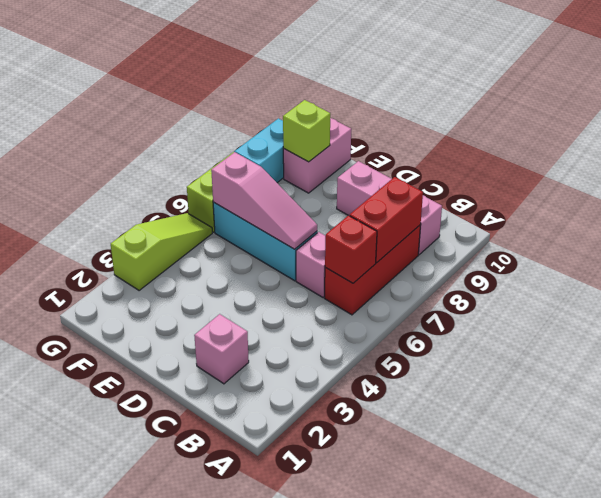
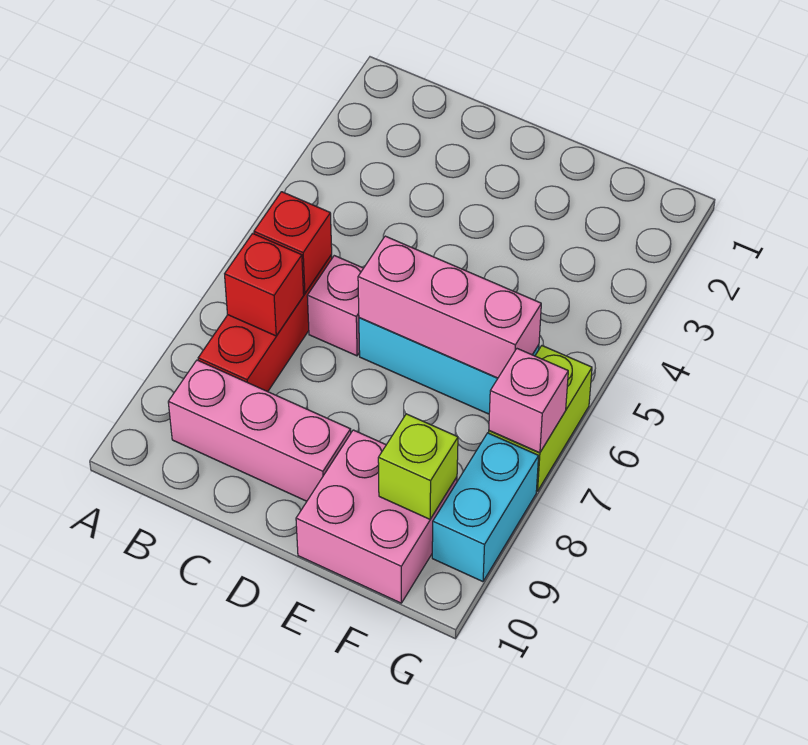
red 1x2 brick [350,177,423,263] -> red 1x1 brick [225,233,304,336]
pink 1x1 brick [194,314,249,384] -> pink 1x1 brick moved to [489,349,568,453]
pink 1x3 slope [211,152,317,249] -> pink 1x3 brick [358,236,541,378]
pink 1x2 brick [283,118,351,193] -> pink 2x2 brick [296,430,457,603]
lime 1x3 slope [111,213,212,291] -> none

